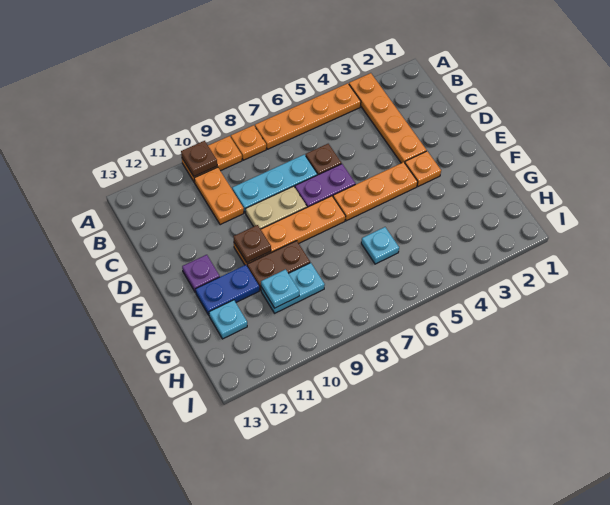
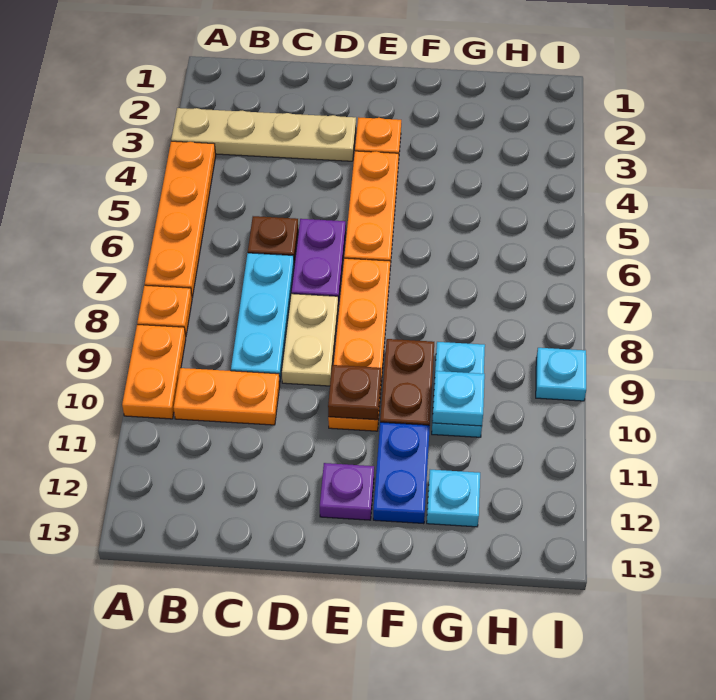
orange 1x4 plate [349,73,427,163] -> tan 1x4 plate [171,108,356,161]
brown 1x1 plate [181,141,217,176] -> none
cyan 1x1 plate [361,227,399,264] -> cyan 1x1 plate moved to [536,348,586,401]

